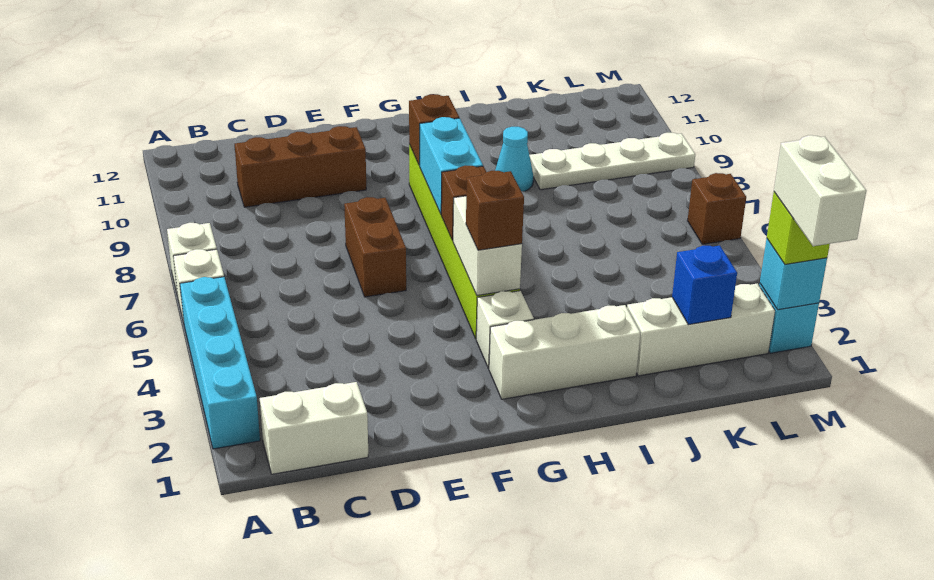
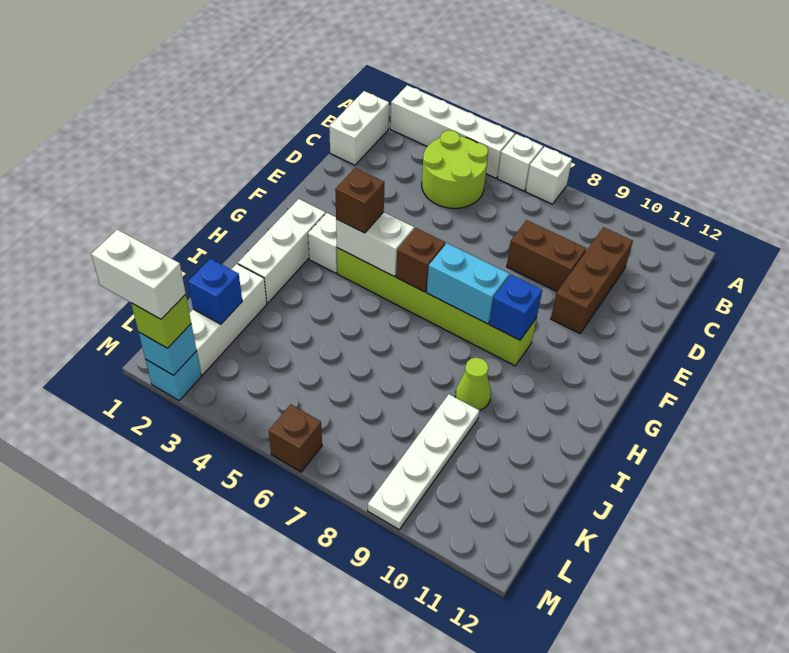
cyan 1x4 brick [180,277,260,449] -> white 1x4 brick [390,85,515,178]
none -> lime 2x2 round brick [422,130,488,208]
brown 1x2 brick [344,197,406,297] -> brown 1x2 brick moved to [507,220,586,291]
brown 1x1 brick [409,94,459,165] -> blue 1x1 brick [489,275,542,340]
cyan 1x1 cone [495,127,534,191] -> lime 1x1 cone [455,358,491,410]

